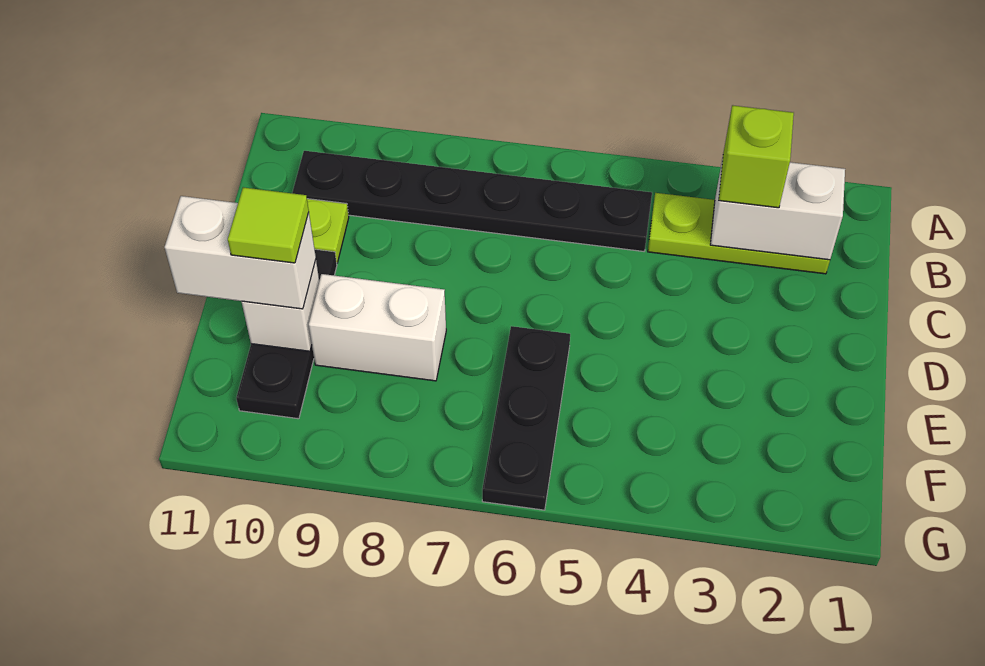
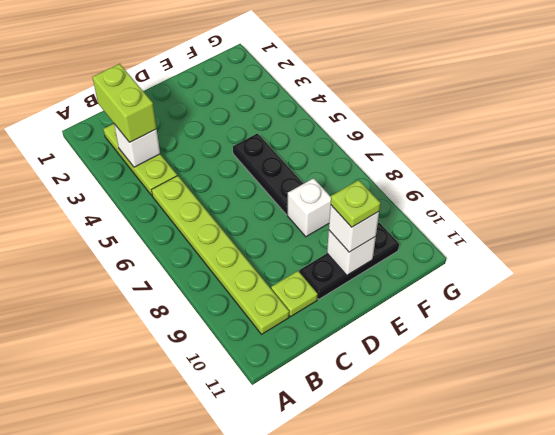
white 1x2 brick [710,158,845,260] -> white 1x1 brick [114,124,160,167]
lime 1x1 brick [719,105,794,208] -> lime 1x2 brick [93,64,157,142]
black 1x6 plate [292,151,652,251] -> lime 1x6 plate [152,176,289,334]
black 1x3 plate [482,326,570,510] -> black 1x3 plate turned to [233,133,303,215]
white 1x2 brick [309,274,446,381] -> white 1x1 brick [287,178,331,237]
white 1x2 brick [164,196,316,309] -> white 1x1 brick [329,205,379,252]
lime 1x1 tile [228,187,309,263] -> lime 1x1 plate [331,180,380,227]

